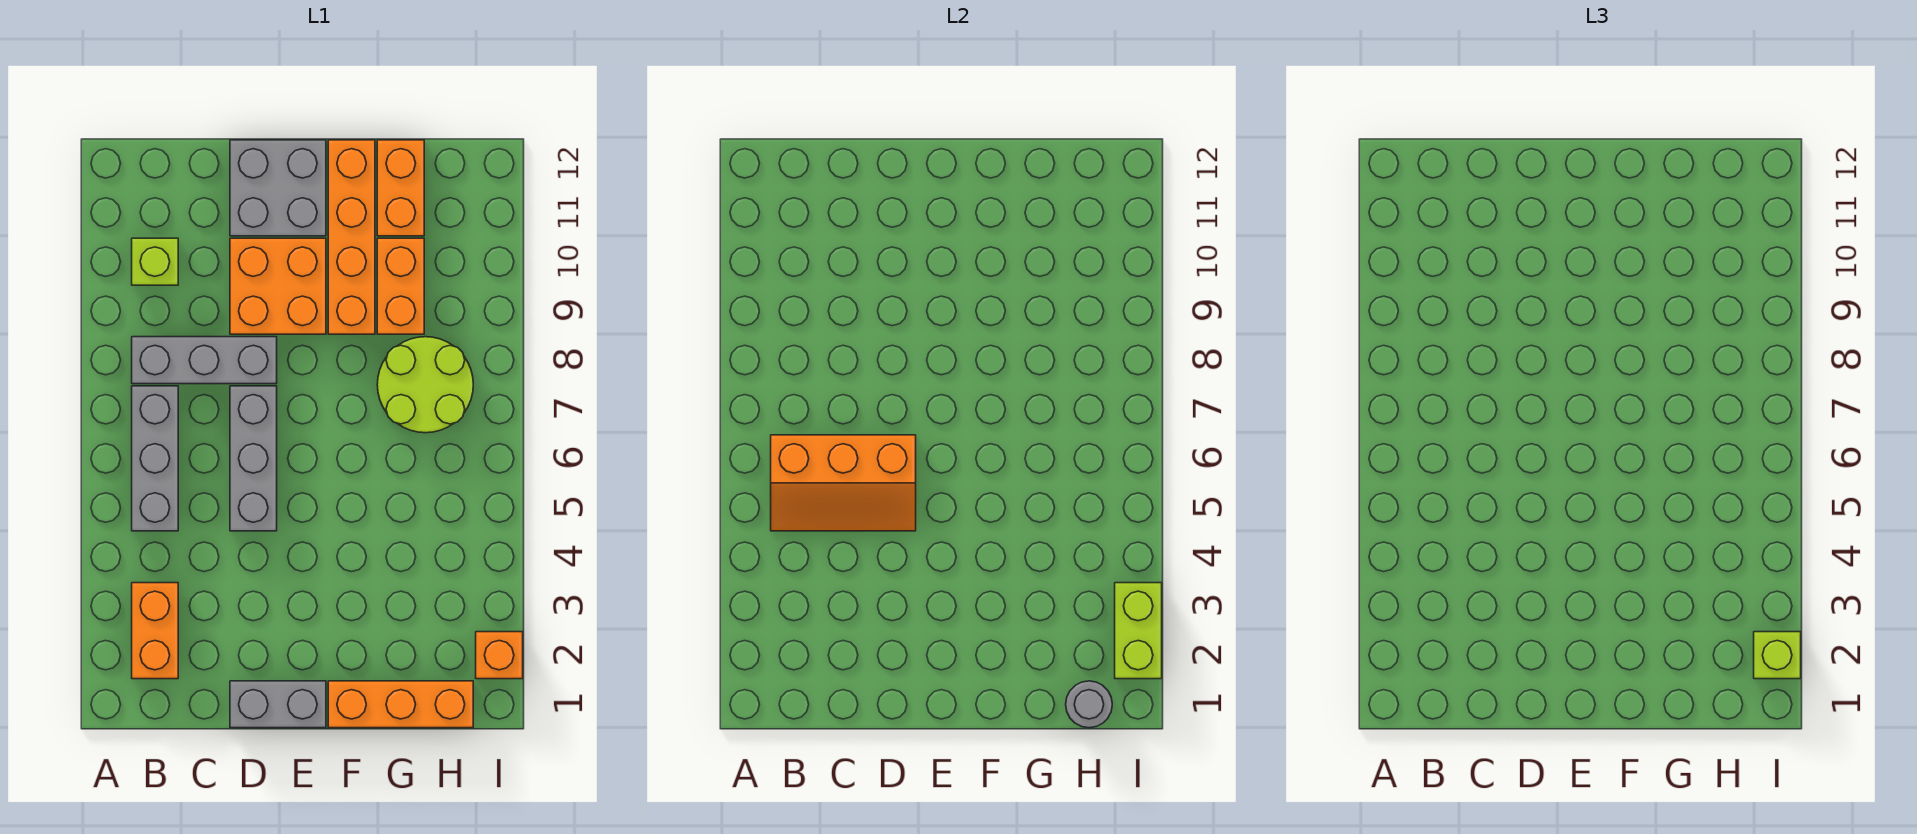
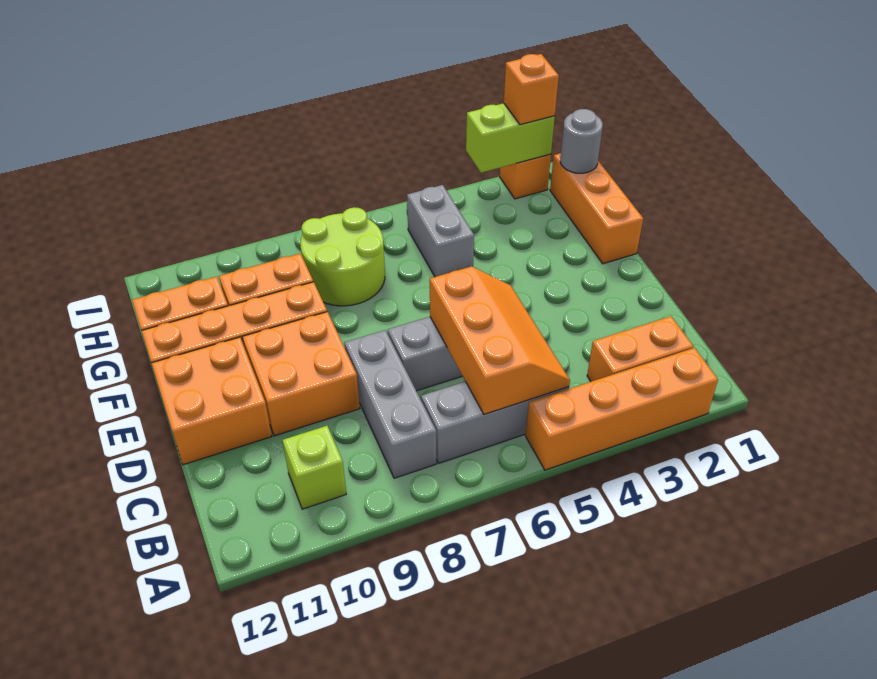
none -> orange 1x4 brick [526,348,718,470]
grey 1x2 brick [230,681,326,728] -> grey 1x2 brick moved to [407,185,474,277]
grey 2x2 brick [230,140,326,236] -> orange 2x2 brick [151,337,272,465]
lime 1x1 brick [1754,632,1801,679] -> orange 1x1 brick [504,54,559,125]

